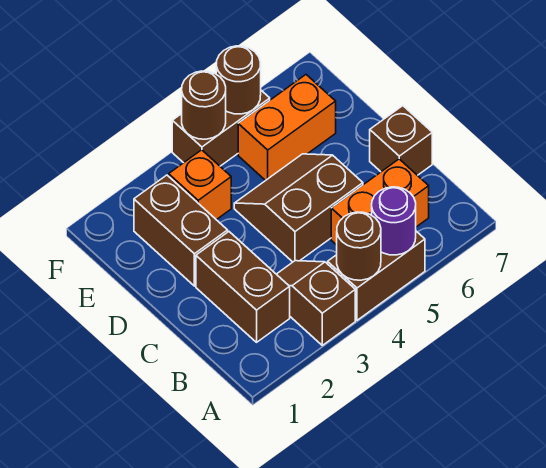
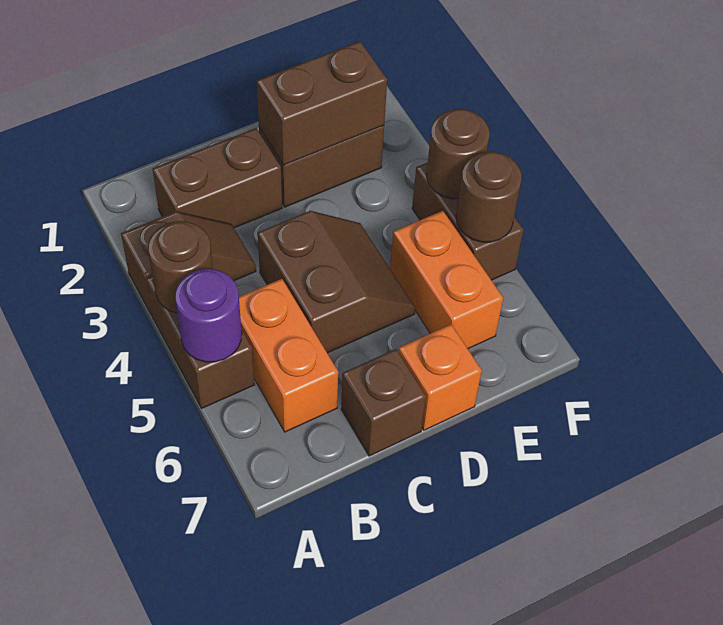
none -> brown 1x2 brick [257,41,387,165]
orange 1x1 brick [169,150,231,220] -> orange 1x1 brick moved to [398,324,482,430]

